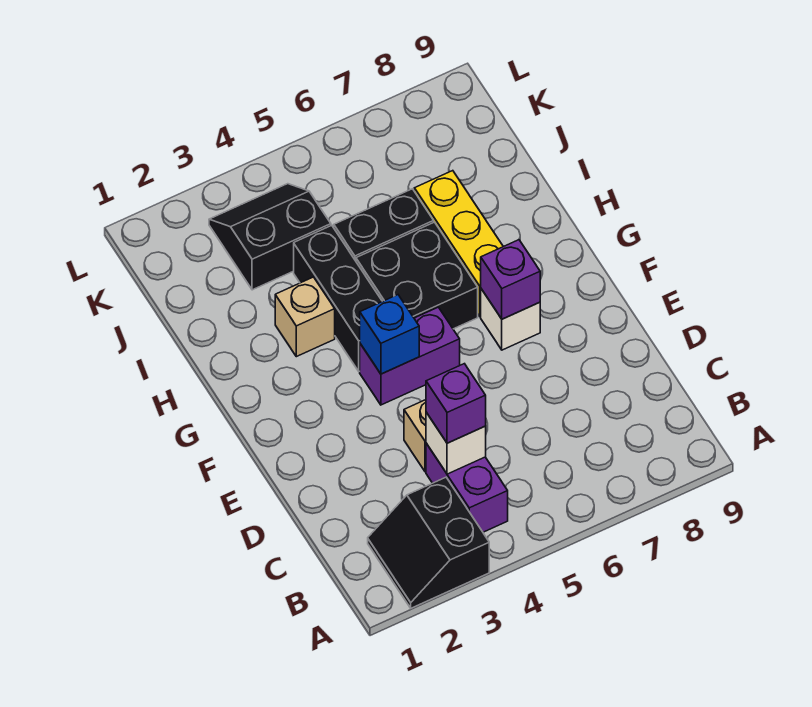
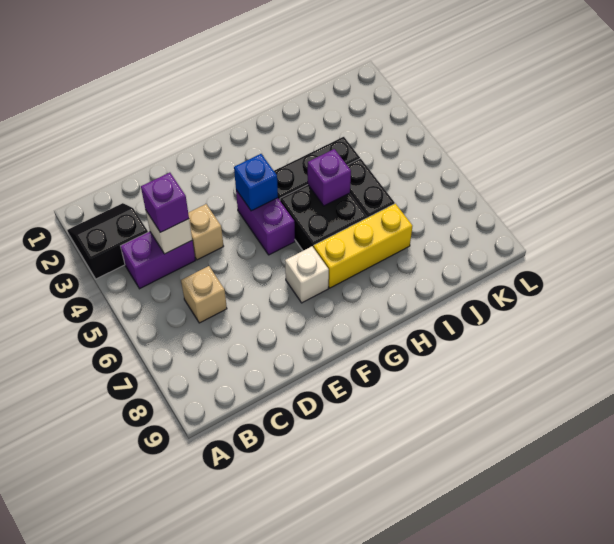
purple 1x1 brick [481,240,540,319] -> purple 1x1 brick moved to [308,149,351,206]
tan 1x1 brick [275,277,335,357] -> tan 1x1 brick moved to [181,266,227,323]
black 2x2 slope [209,184,331,290] -> none

